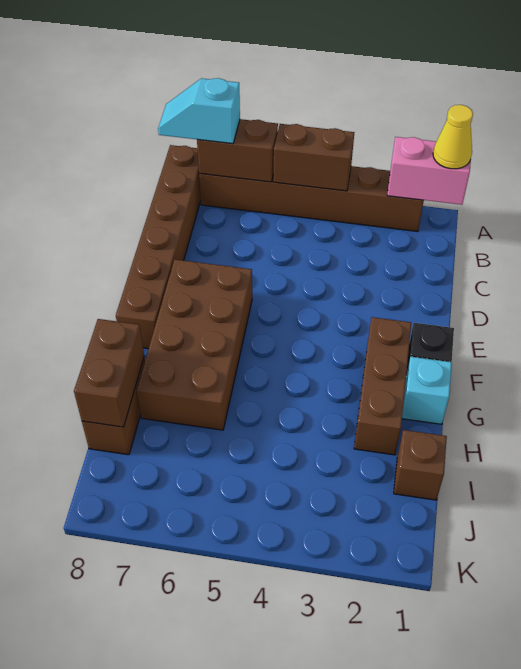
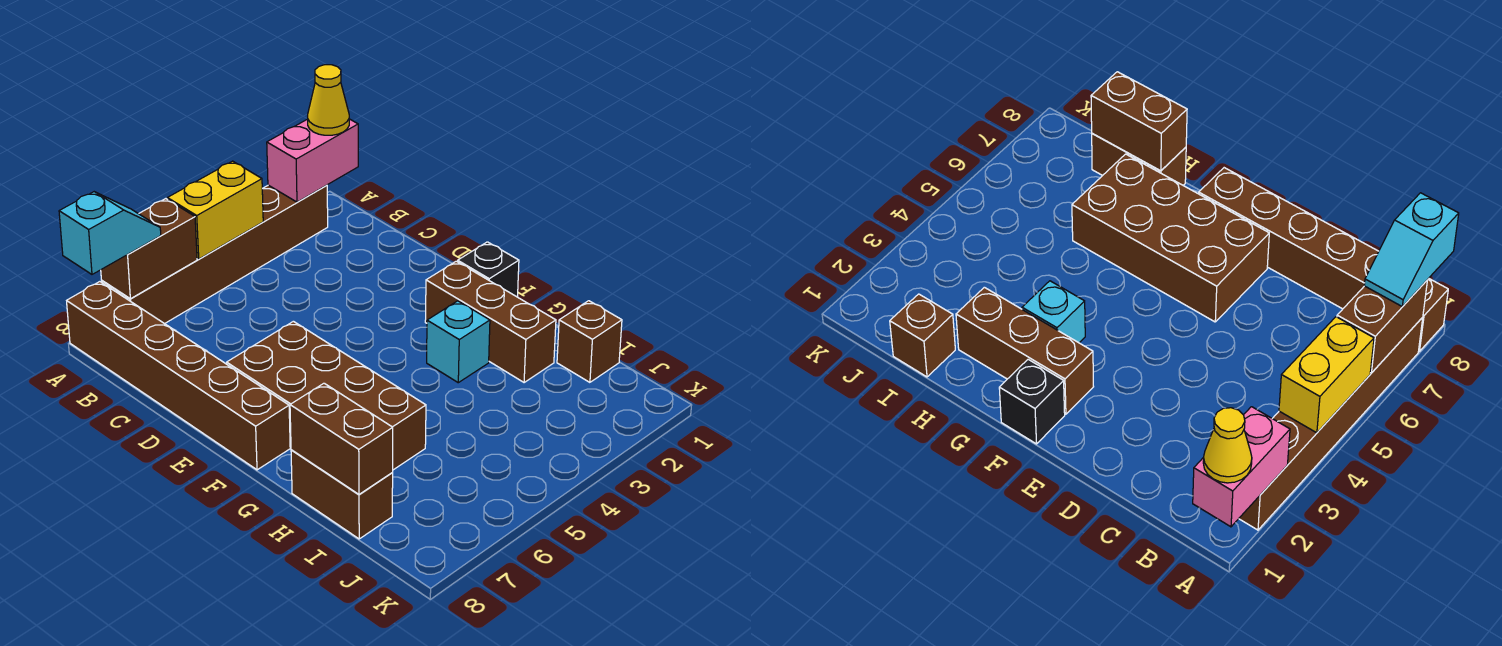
brown 1x2 brick [273,124,354,191] -> yellow 1x2 brick [167,161,263,259]
cyan 1x2 slope [158,78,240,144] -> cyan 1x2 slope turned to [59,192,161,274]
cyan 1x1 brick [402,357,452,424] -> cyan 1x1 brick moved to [427,301,490,383]

